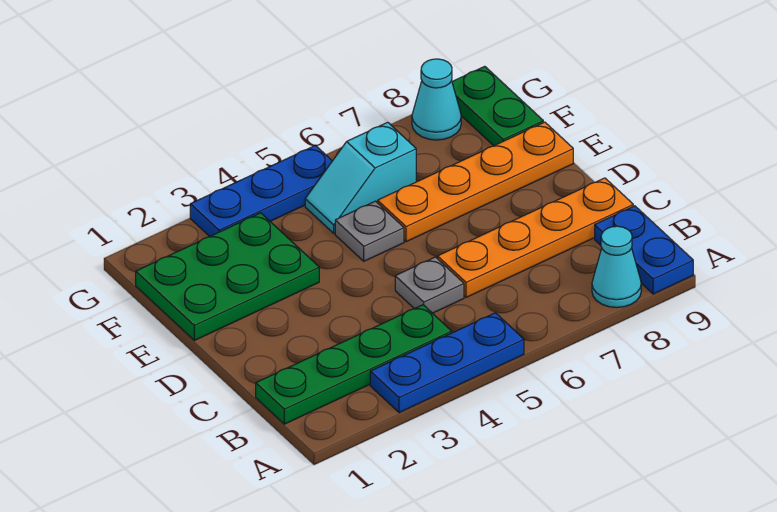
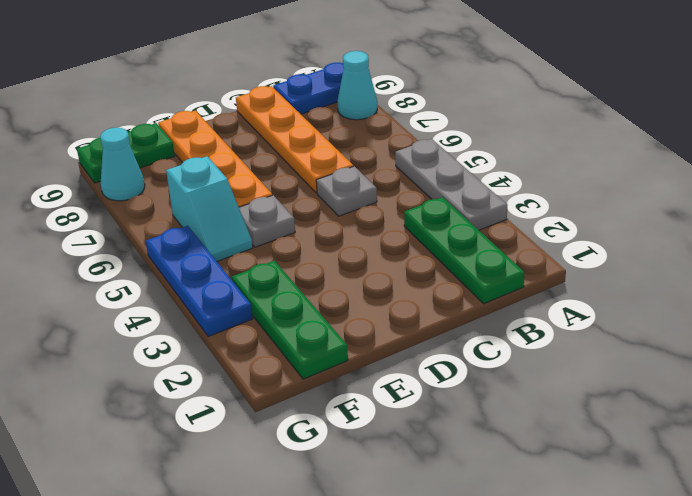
blue 1x3 plate [370,313,524,413] -> grey 1x3 plate [395,139,507,230]
green 1x4 plate [256,305,452,424] -> green 1x3 plate [404,197,524,304]
green 2x3 plate [136,213,319,340] -> green 1x3 plate [232,261,348,379]

